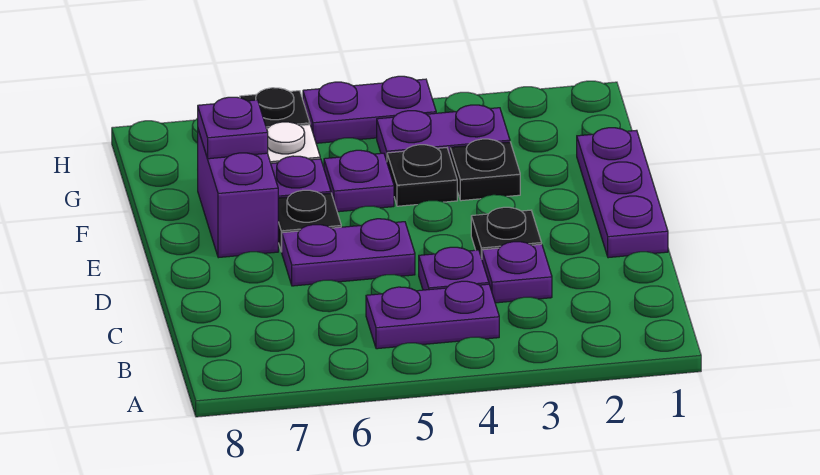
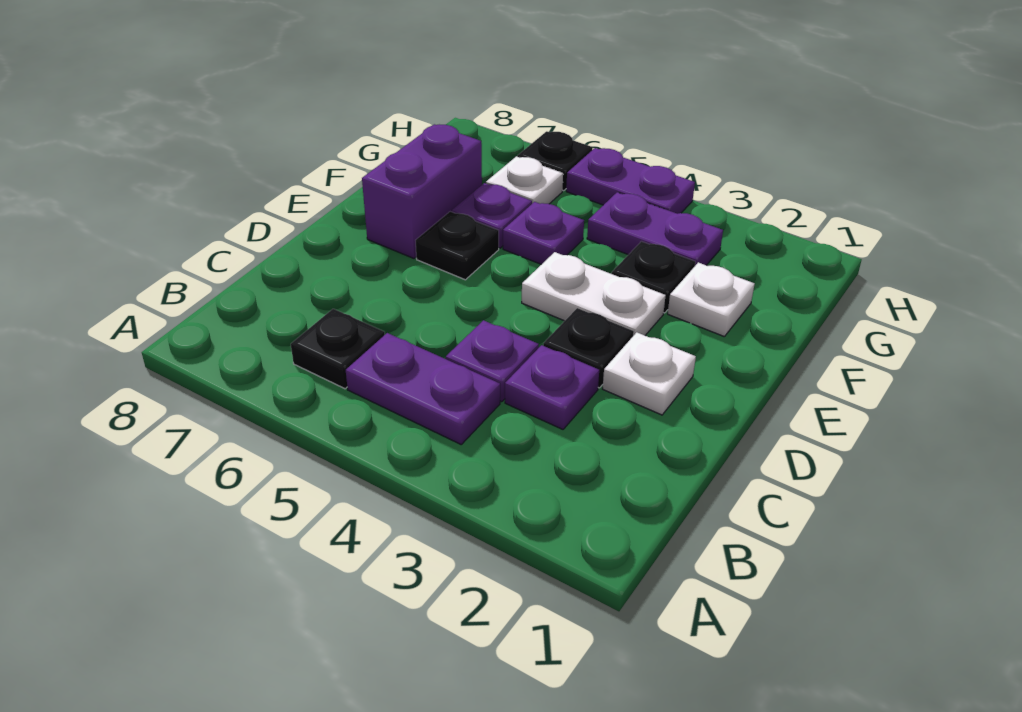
purple 1x3 plate [577,128,668,258] -> none
none -> white 1x1 plate [603,332,696,415]
purple 1x2 plate [282,219,415,286] -> none
none -> white 1x2 plate [522,252,666,336]
none -> white 1x1 plate [668,262,755,337]
black 1x1 plate [387,145,457,206] -> black 1x1 plate moved to [291,309,385,389]
purple 1x1 plate [198,97,268,159] -> none

